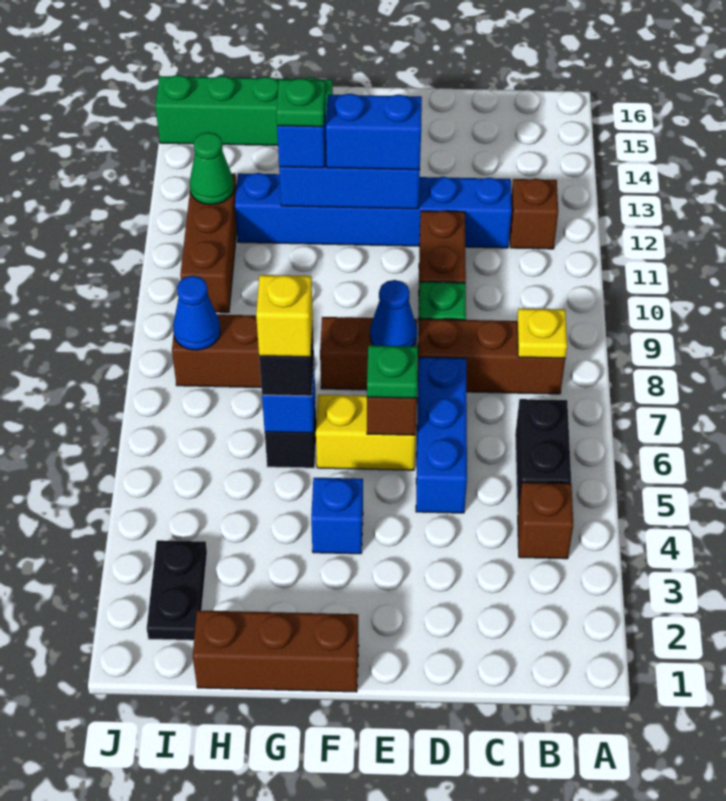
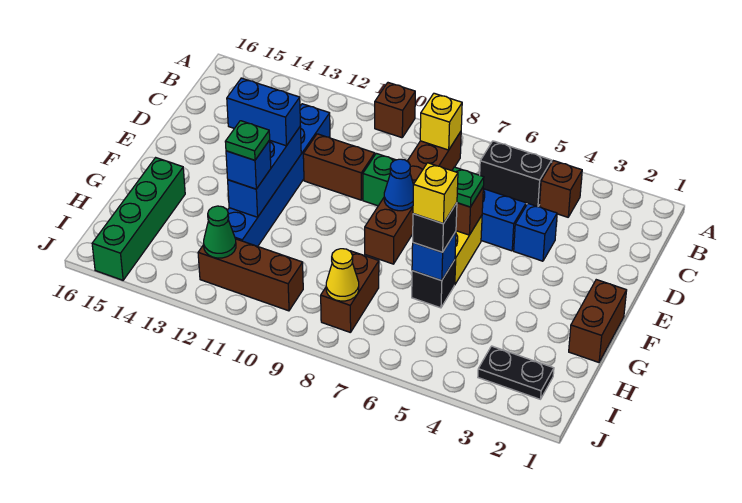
yellow 1x1 plate [517,309,567,358] -> yellow 1x1 brick [420,93,462,150]
brown 1x1 brick [510,178,558,249] -> brown 1x1 brick moved to [375,83,415,138]
blue 1x2 brick [326,94,422,170] -> blue 1x2 brick turned to [227,78,300,146]
brown 1x3 brick [193,610,359,692] -> brown 1x2 brick [569,280,627,362]
blue 1x1 brick [311,478,363,554] -> blue 1x1 brick moved to [514,204,557,261]
blue 1x1 cone [173,276,220,350] -> yellow 1x1 cone [326,249,359,301]

